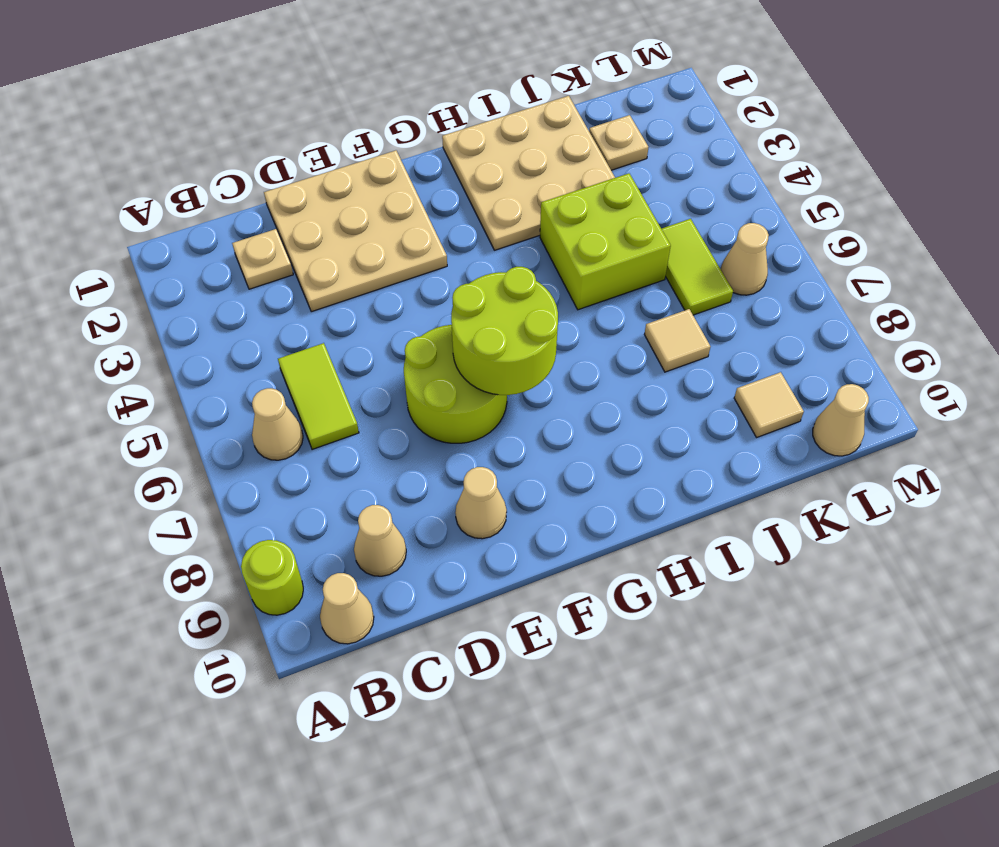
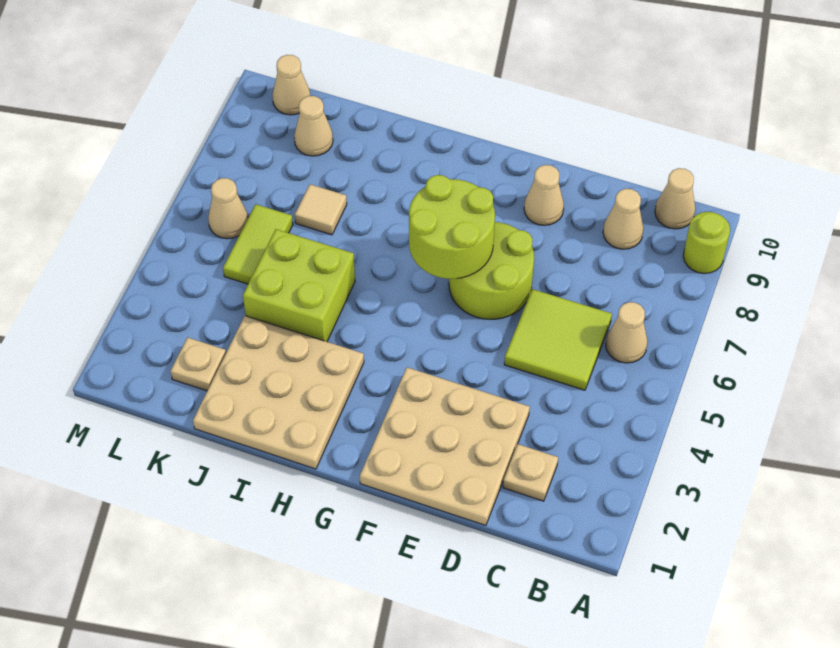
lime 1x2 tile [278,343,359,449] -> lime 2x2 tile [504,289,612,390]
tan 1x1 tile [734,372,804,437] -> tan 1x1 cone [294,96,333,156]

